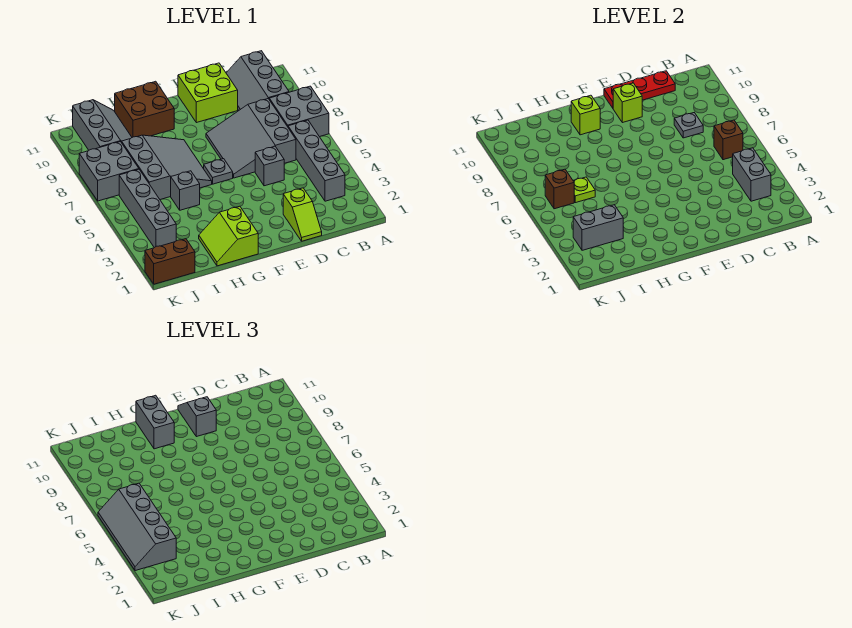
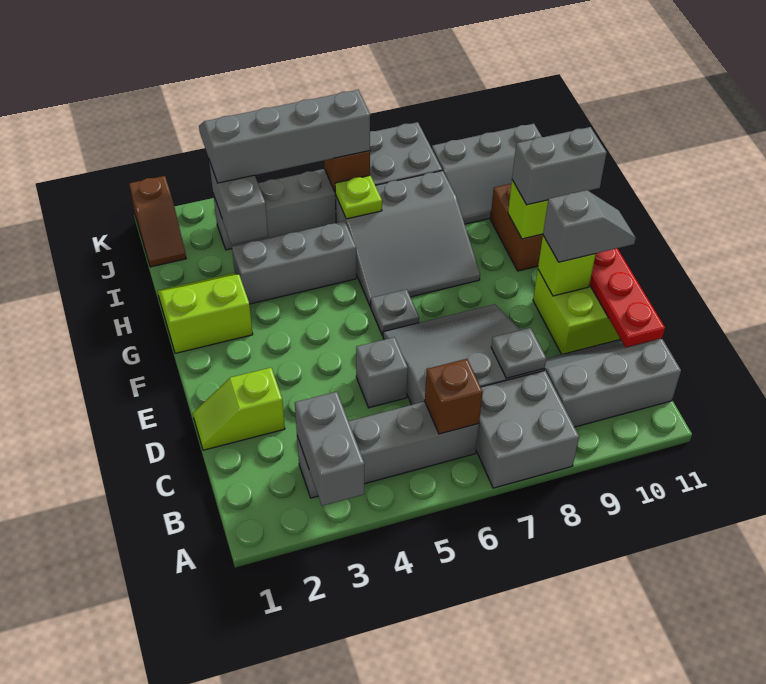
grey 1x2 brick [733,148,771,201] -> grey 1x2 brick turned to [295,392,364,506]
grey 1x1 brick [171,171,200,210] -> grey 1x3 brick [232,221,356,304]
brown 1x2 brick [145,239,195,284] -> brown 1x2 slope [129,176,186,267]

